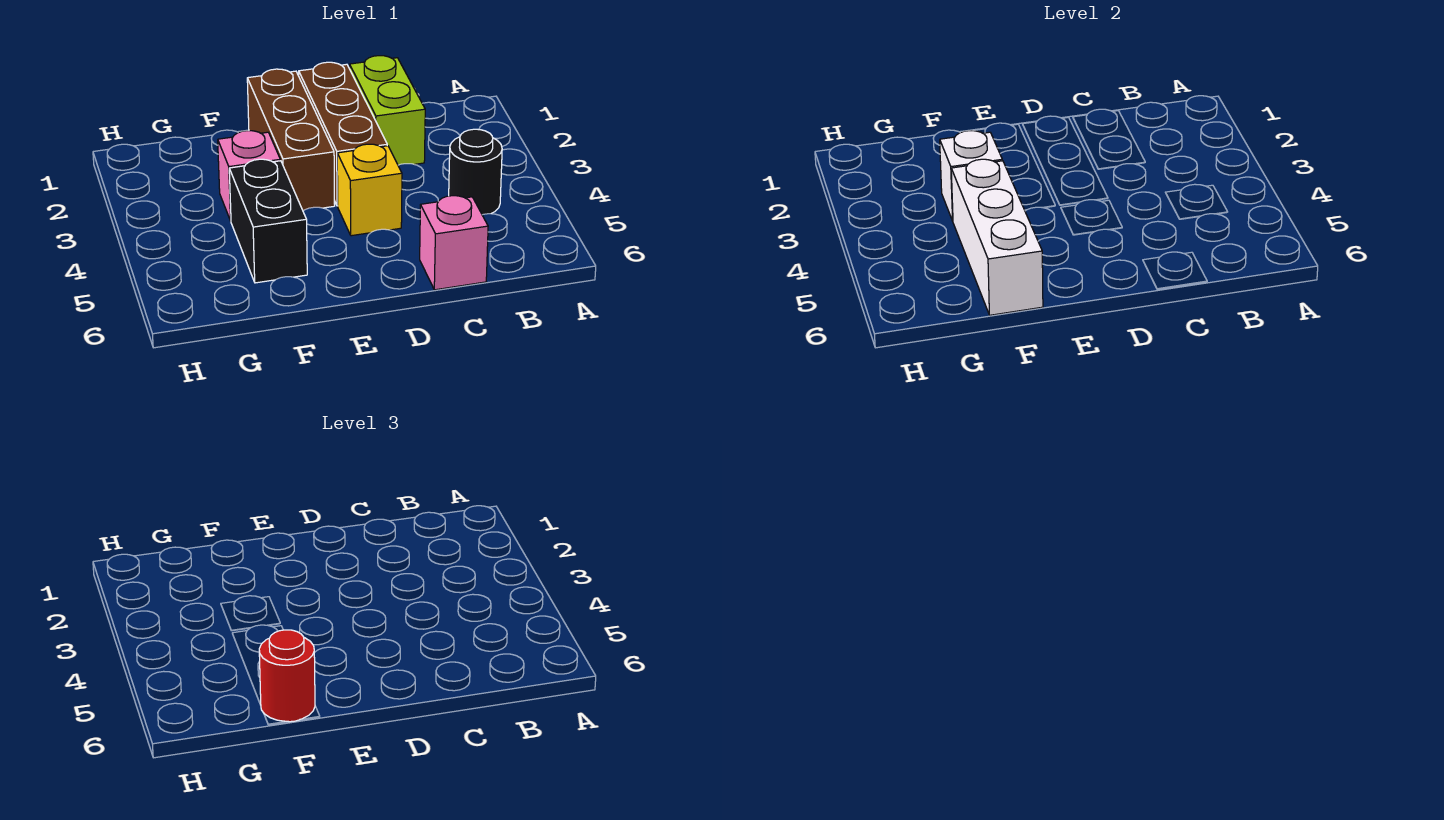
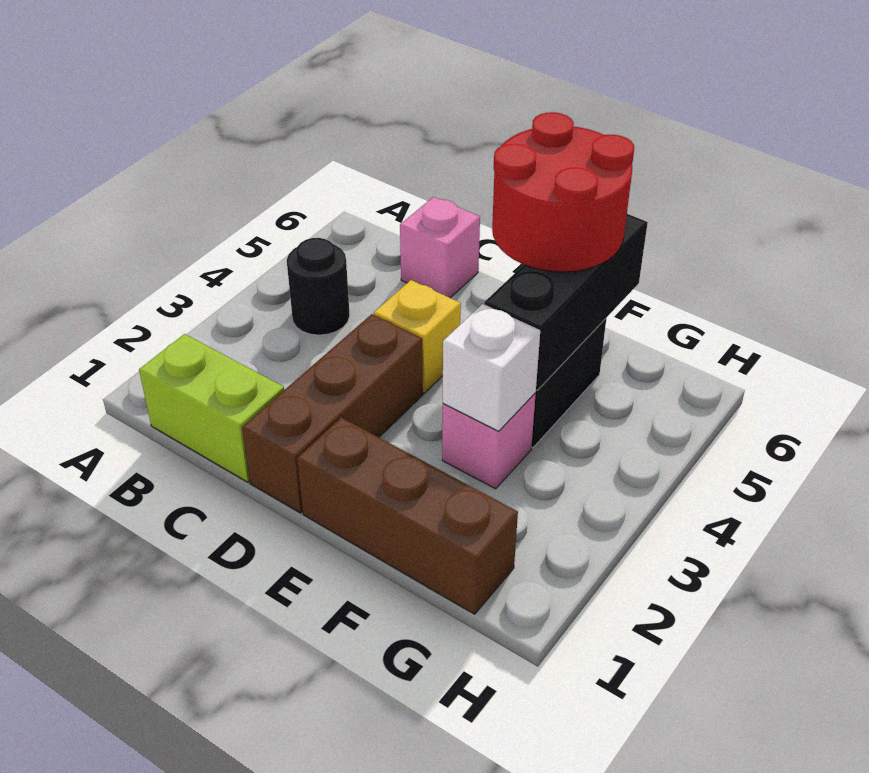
lime 1x2 brick [350,56,425,165] -> lime 1x2 brick turned to [139,334,284,482]
brown 1x3 brick [247,69,335,211] -> brown 1x3 brick turned to [297,418,518,614]
white 1x3 brick [951,159,1043,315] -> black 1x3 brick [484,214,648,390]
red 1x1 round brick [259,630,315,722] -> red 2x2 round brick [492,112,634,272]

